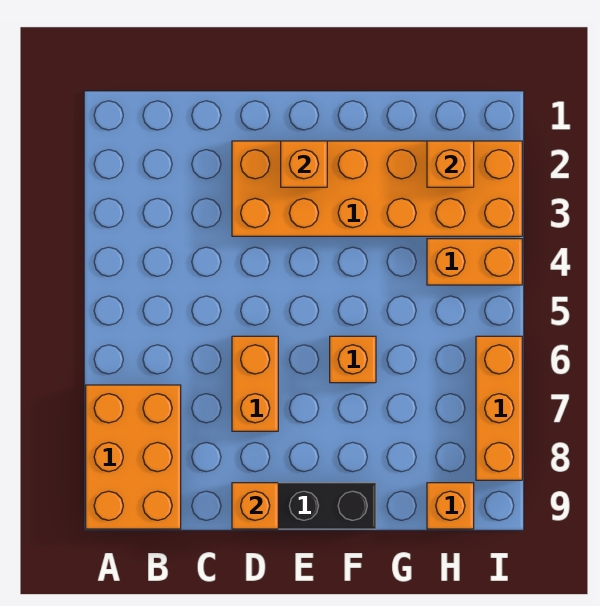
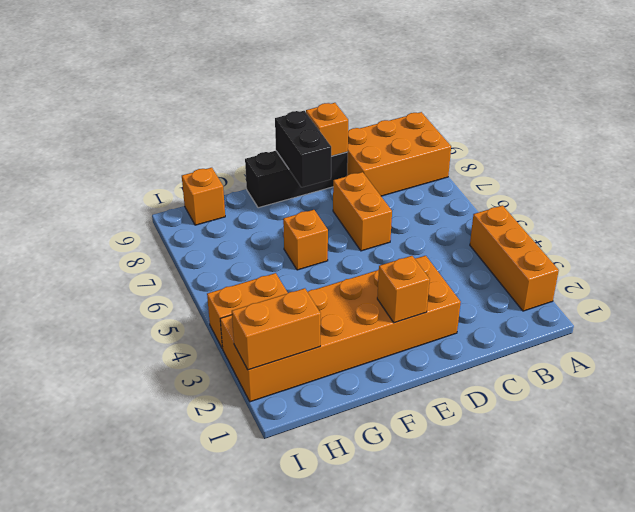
orange 2x3 brick [86,385,181,529] -> orange 2x3 brick turned to [347,112,451,196]
none -> black 1x2 brick [275,111,332,187]
orange 1x1 brick [427,141,474,187] -> orange 1x2 brick [232,288,321,370]
orange 1x3 brick [476,336,522,480] -> orange 1x3 brick moved to [470,205,559,311]

